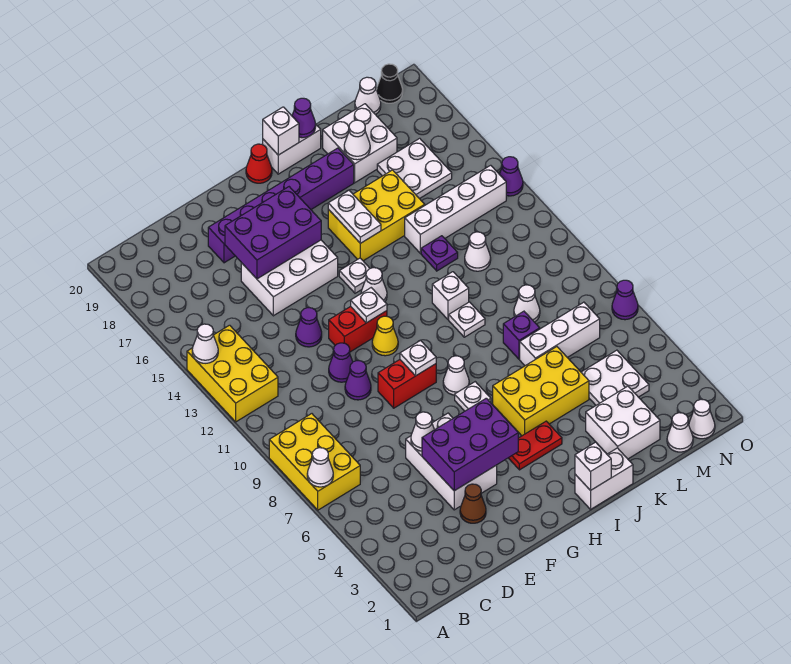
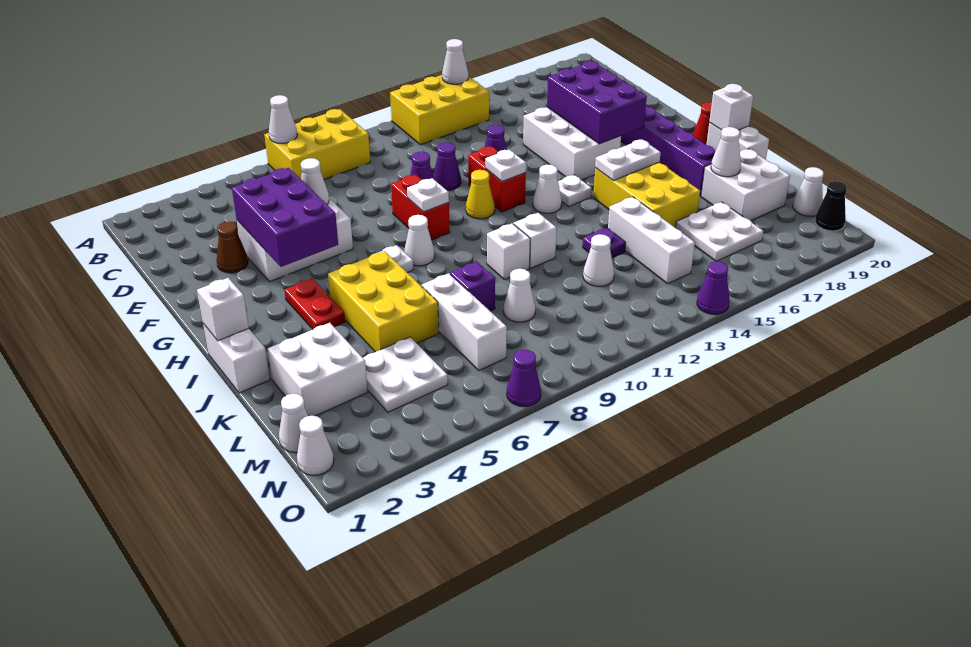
white 1x1 plate [449,302,485,337] -> white 1x1 brick [487,223,530,280]
purple 1x1 cone [292,98,316,138] -> none
white 1x4 brick [405,165,506,253] -> white 1x3 brick [608,197,695,284]

